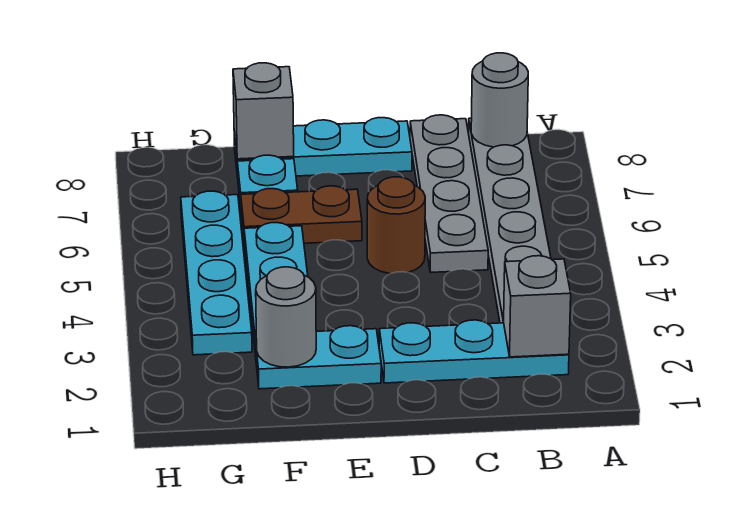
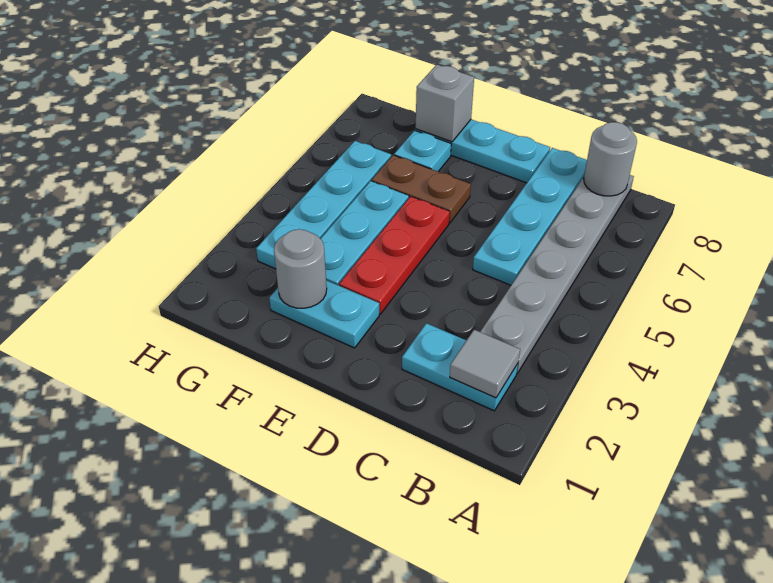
cyan 1x3 plate [379,320,569,383] -> cyan 1x2 plate [402,323,518,411]
grey 1x1 brick [503,256,571,357] -> grey 1x1 tile [450,330,520,398]
grey 1x4 plate [410,115,488,272] -> cyan 1x4 plate [473,148,587,285]
brown 1x1 round brick [367,177,425,274] -> none
none -> red 1x3 plate [339,196,450,314]

